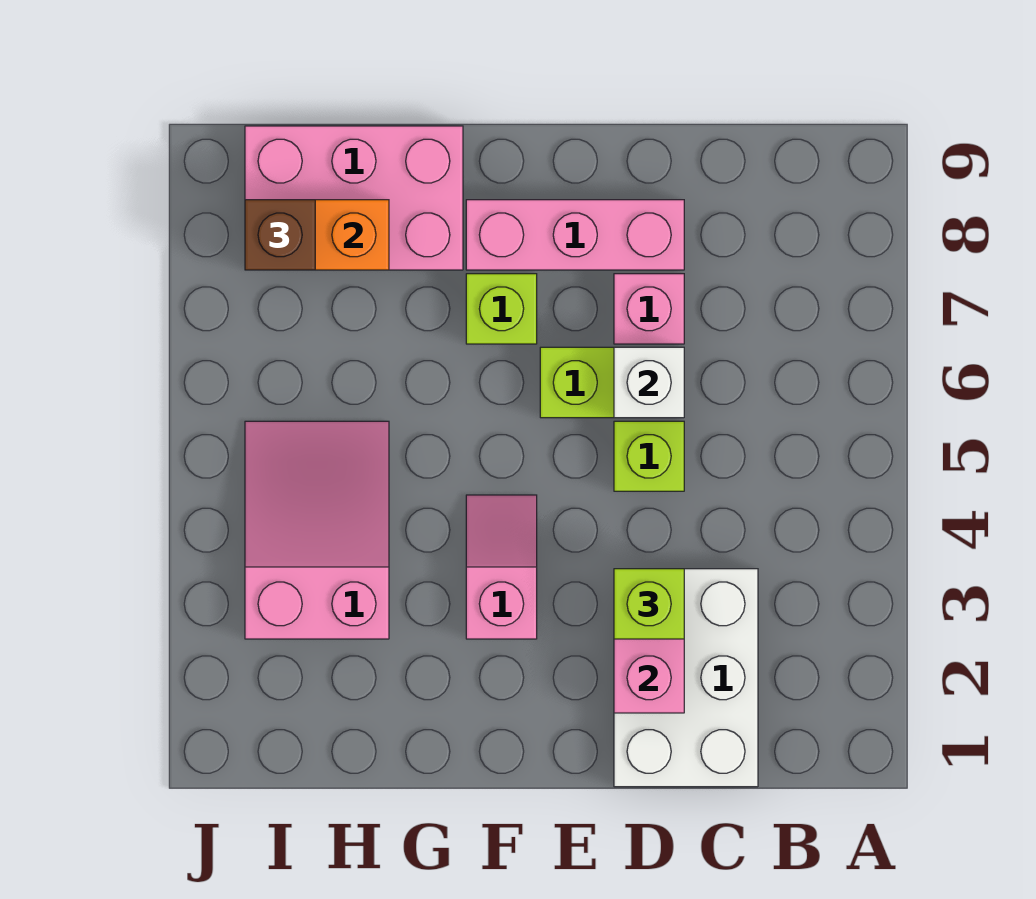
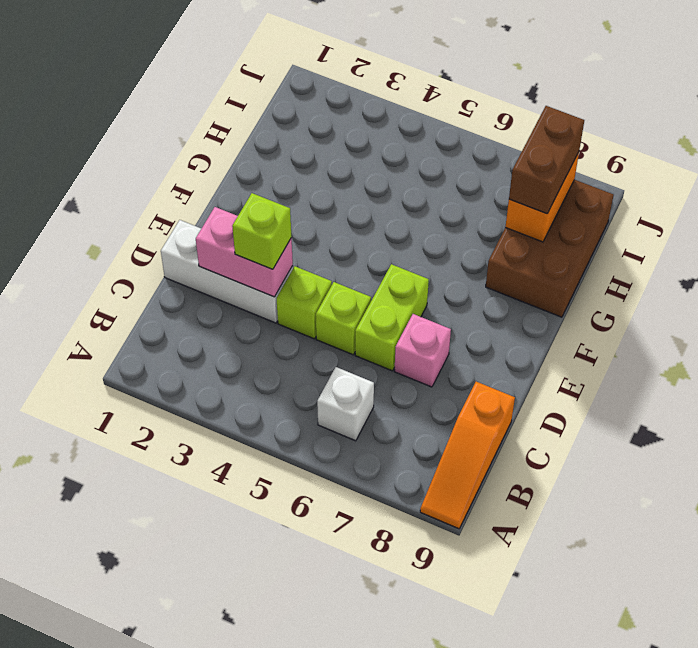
none -> orange 1x3 slope [420,382,515,529]
white 2x3 brick [614,569,758,787] -> white 1x3 brick [161,220,293,323]
white 1x1 brick [614,347,684,418] -> white 1x1 brick moved to [317,367,374,441]
pink 1x3 brick [466,200,684,270] -> none
pink 1x2 slope [466,495,537,639] -> none
lime 1x1 brick [466,274,537,344] -> lime 1x1 brick moved to [276,266,332,339]
pink 2x3 brick [245,126,463,270] -> brown 2x3 brick [486,180,613,317]
pink 2x3 slope [245,421,389,639] -> none
brown 1x1 brick [245,200,315,270] -> brown 1x2 brick [509,106,584,214]

